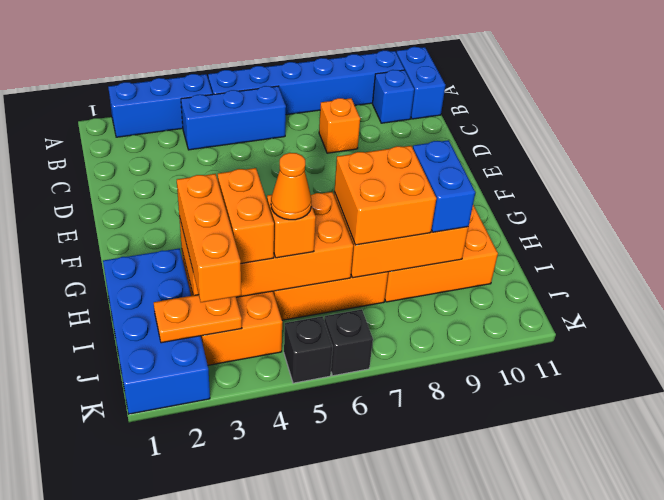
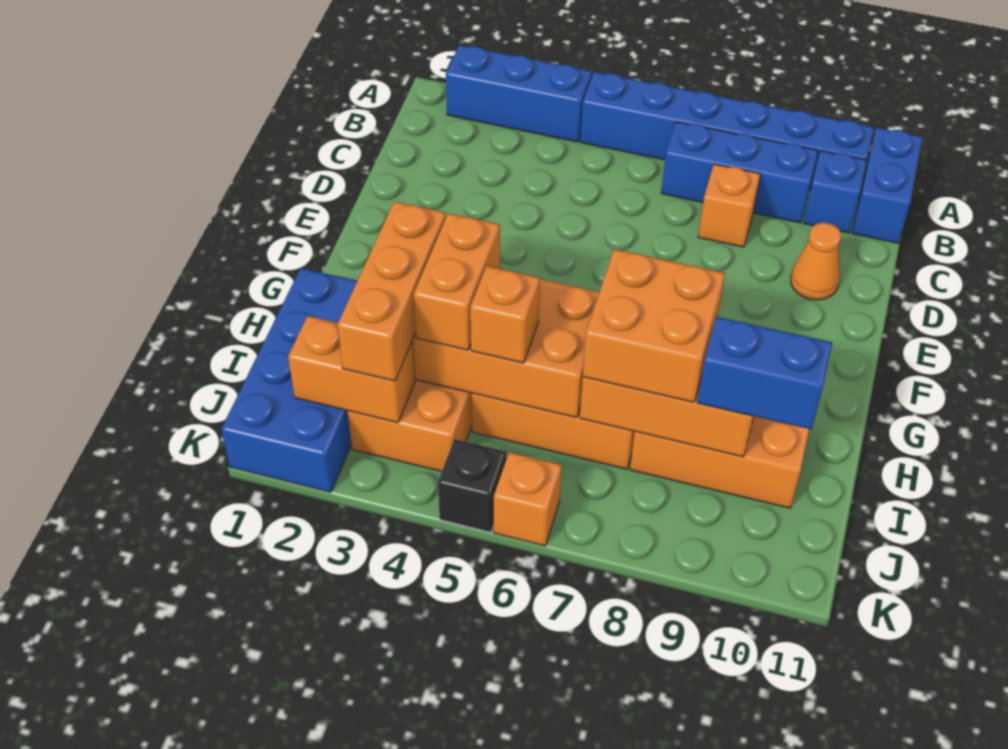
blue 1x3 brick [181,86,286,150] -> blue 1x3 brick moved to [661,122,818,223]
blue 1x2 brick [413,140,475,232] -> blue 1x2 brick turned to [697,317,832,429]
orange 1x1 cone [271,153,312,220] -> orange 1x1 cone moved to [791,223,841,300]
orange 1x2 plate [154,295,242,343] -> orange 1x2 brick [288,316,415,423]
black 1x1 brick [324,309,373,376] -> orange 1x1 brick [494,452,562,546]

